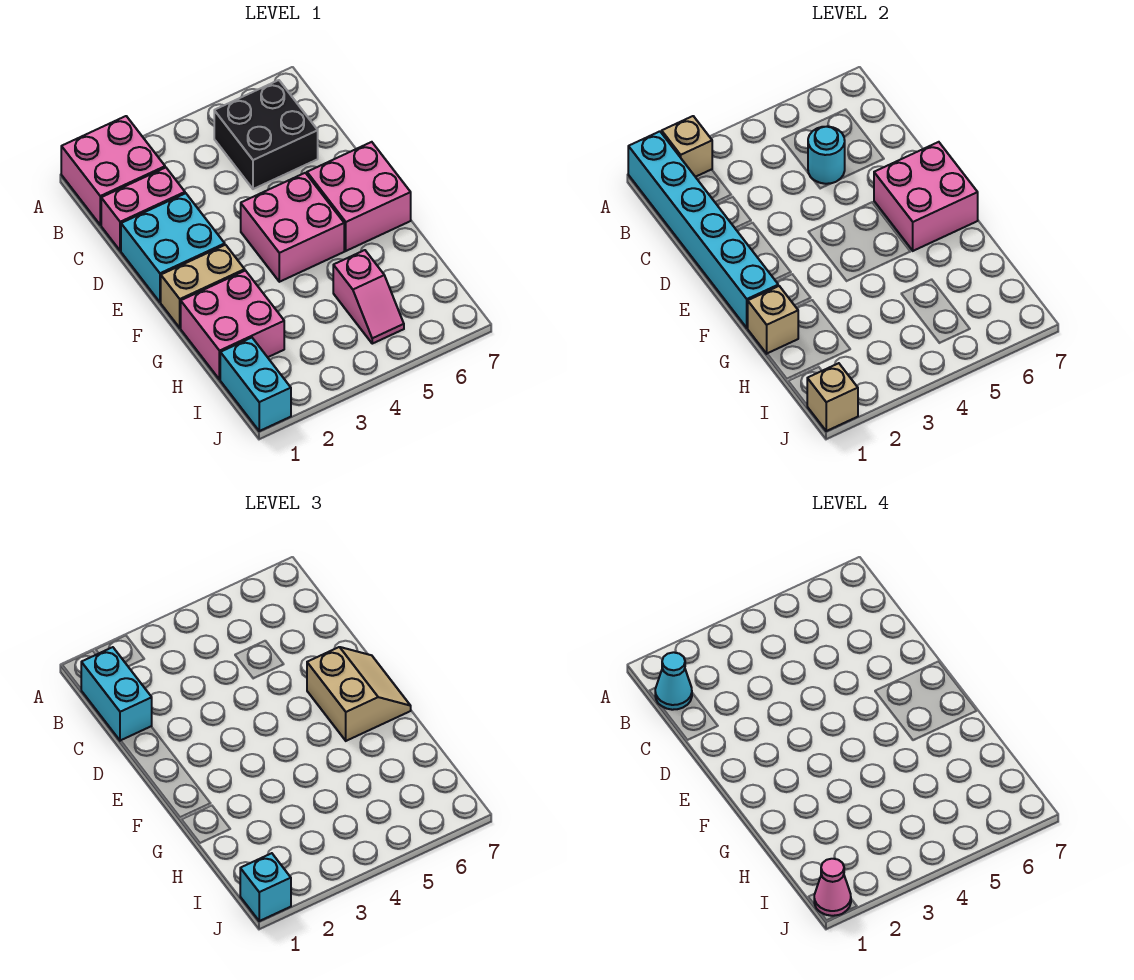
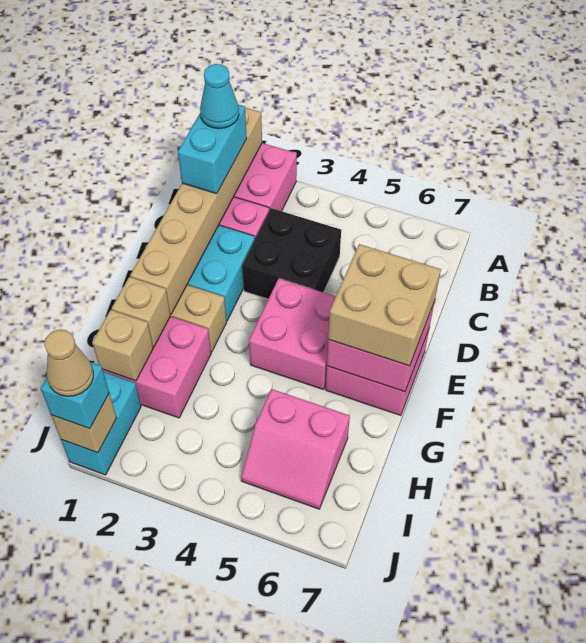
cyan 1x6 brick [628,131,778,328] -> tan 1x6 brick [130,108,262,314]
tan 1x1 brick [662,116,712,177] -> tan 1x1 brick moved to [92,310,153,381]
black 2x2 brick [214,80,318,189] -> black 2x2 brick moved to [242,208,341,299]
cyan 1x1 round brick [808,126,845,184] -> none
tan 2x2 slope [307,647,411,741] -> tan 2x2 brick [328,244,441,366]
pink 1x2 slope [333,250,404,344] -> pink 2x2 slope [241,389,350,509]
pink 1x1 cone [814,859,851,916] -> tan 1x1 cone [44,330,93,396]

